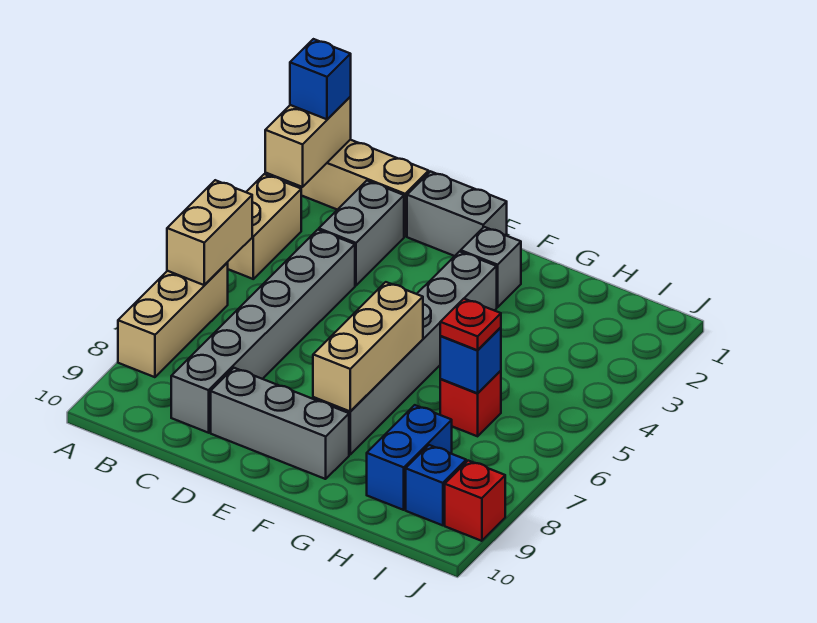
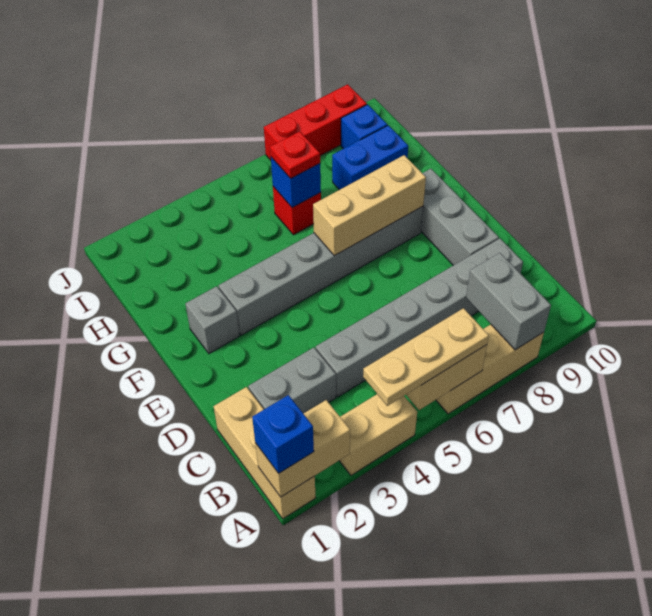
none -> tan 1x3 plate [363,308,489,406]
grey 1x2 brick [407,171,507,256] -> grey 1x2 brick moved to [466,253,551,350]
red 1x1 brick [445,461,505,541] -> red 1x3 brick [264,84,367,160]

